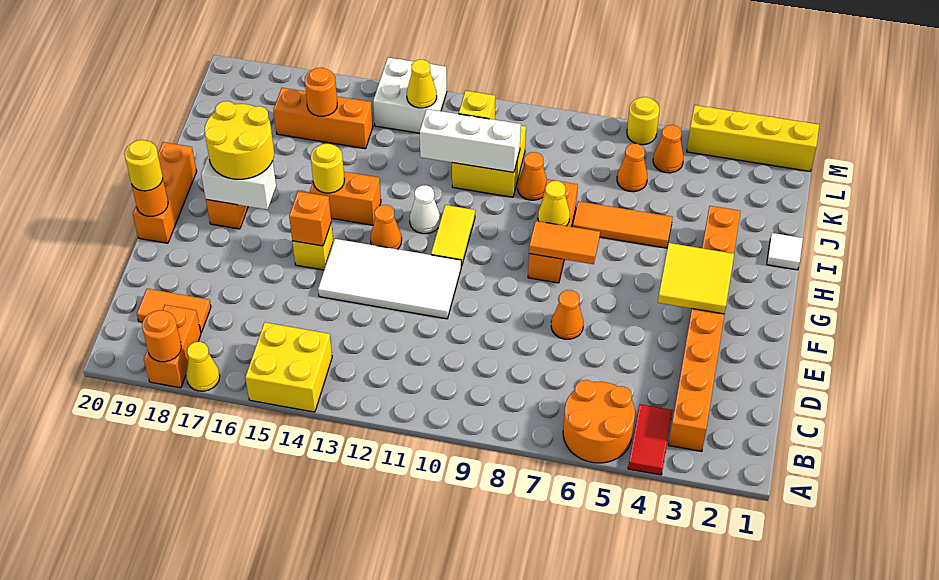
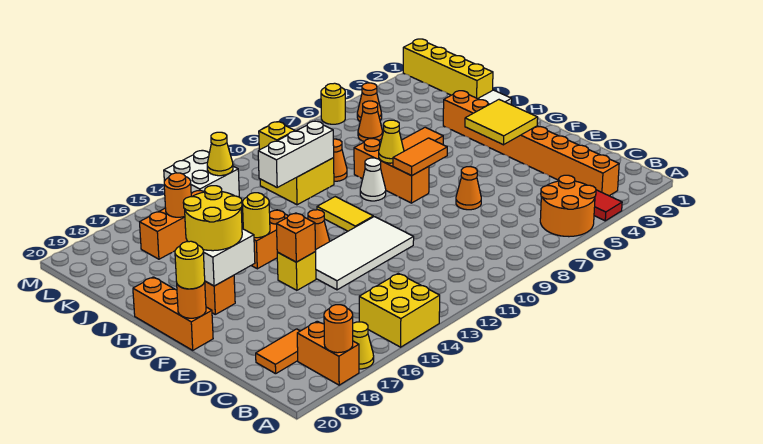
white 1x1 cone [410,185,440,234] -> white 1x1 cone moved to [360,158,386,201]
yellow 1x4 brick [687,105,819,171] -> yellow 1x4 brick turned to [403,39,493,99]

